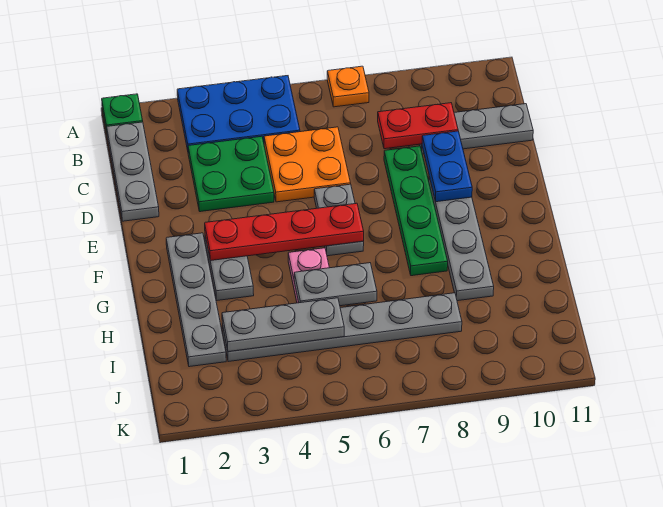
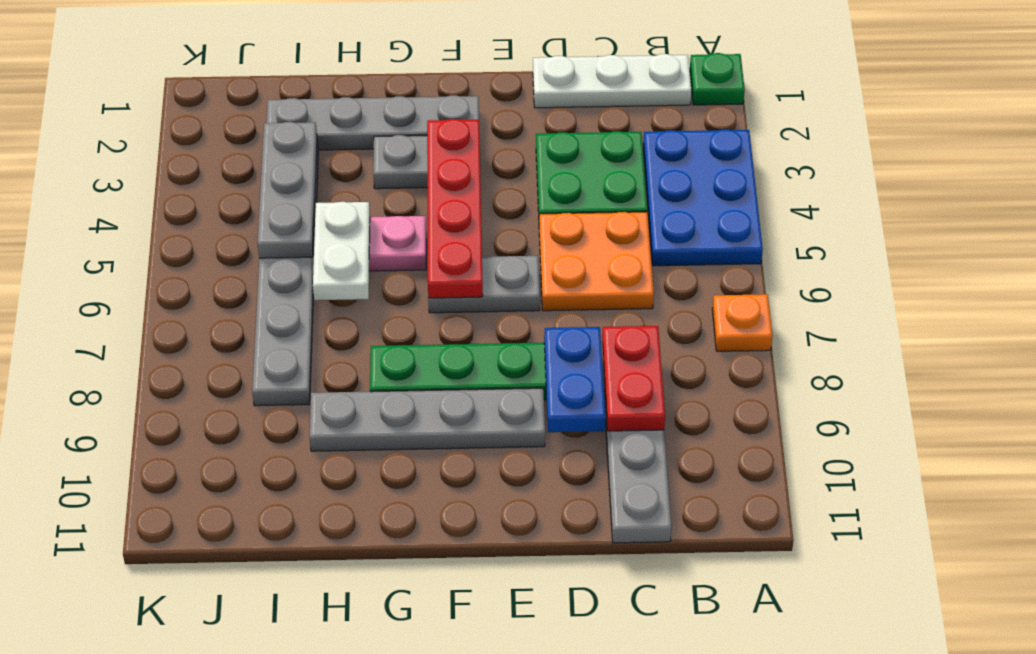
grey 1x3 plate [107,122,159,221] -> white 1x3 plate [533,54,692,108]
blue 1x2 plate [422,131,472,202] -> blue 1x2 plate turned to [544,327,605,432]
grey 1x2 plate [294,263,377,306] -> white 1x2 plate [313,202,370,300]

